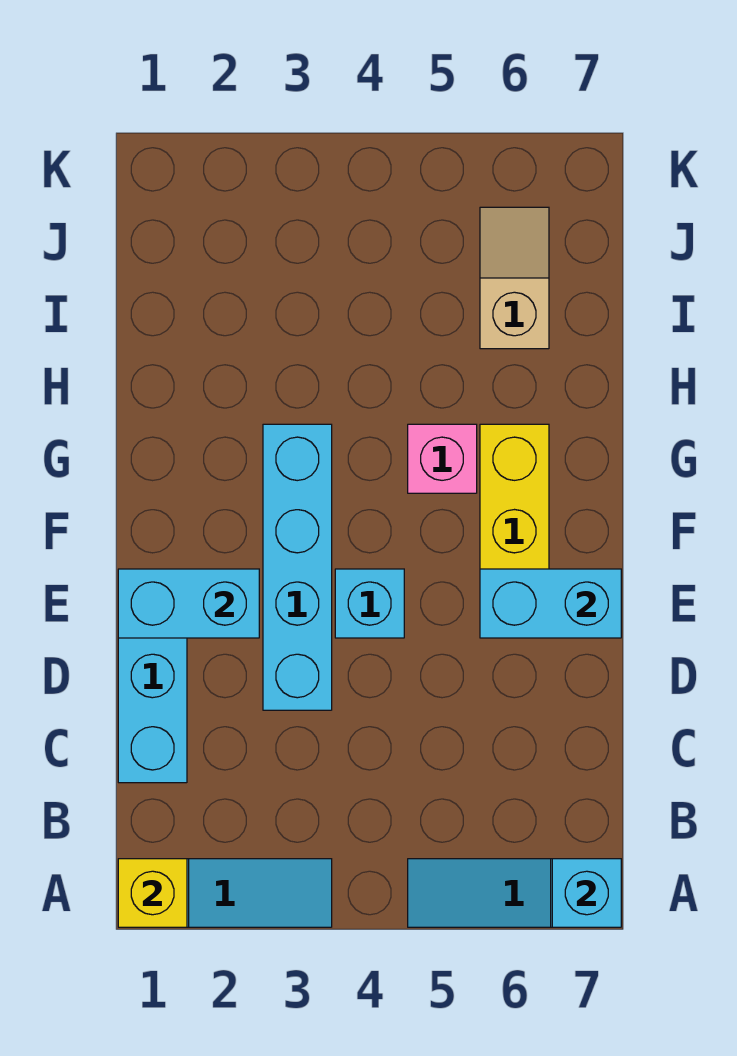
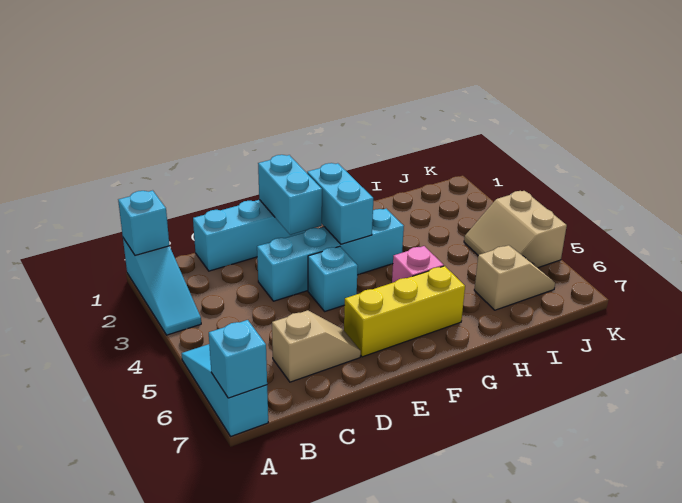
yellow 1x1 brick [118,859,187,927] -> cyan 1x1 brick [118,190,169,255]
none -> tan 1x2 slope [272,310,361,382]
cyan 1x2 brick [480,569,621,638] -> cyan 1x2 brick moved to [307,163,373,244]
none -> tan 2x2 slope [464,191,567,268]

